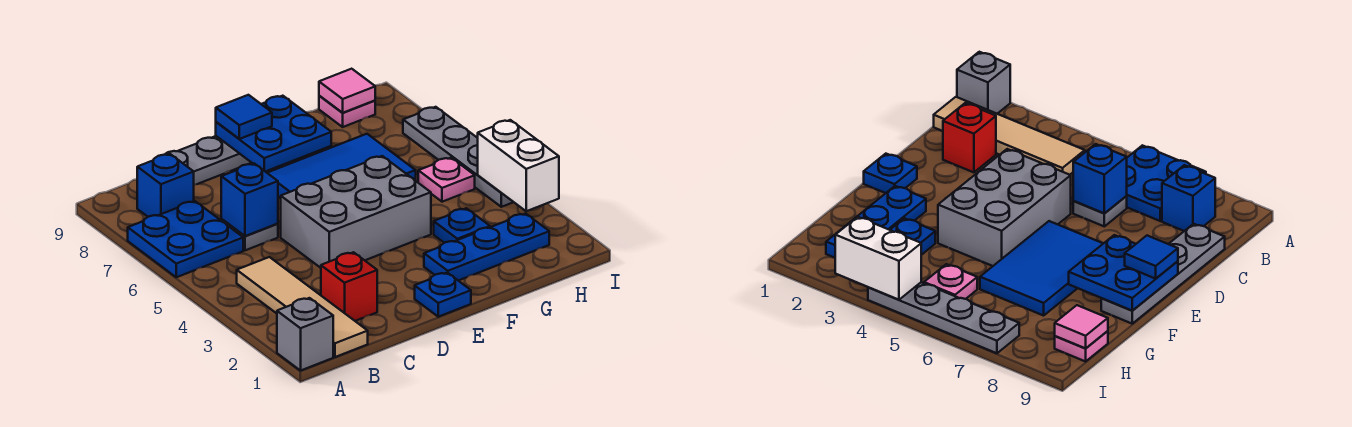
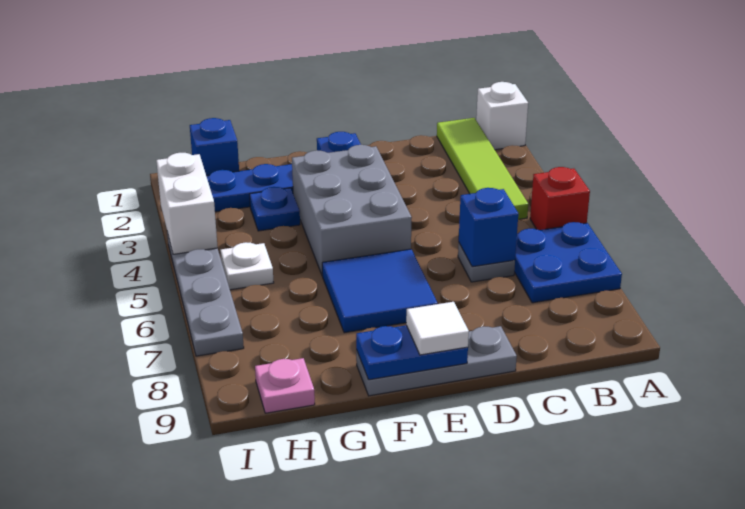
grey 1x1 brick [277,298,333,371] -> white 1x1 brick [476,82,528,150]
tan 1x4 tile [237,257,368,357] -> lime 1x4 tile [437,118,528,219]
blue 1x1 brick [137,154,194,217] -> blue 1x1 brick moved to [190,118,239,176]
red 1x1 brick [321,252,377,321] -> red 1x1 brick moved to [530,167,590,230]
grey 1x4 plate [165,136,251,185] -> grey 1x3 plate [356,326,517,396]
grey 2x3 brick [281,156,431,268] -> grey 2x3 brick turned to [292,145,412,276]
blue 2x3 tile [268,134,416,199] -> blue 2x2 tile [322,249,438,333]
blue 2x2 plate [216,96,331,172] -> blue 1x2 plate [356,325,468,380]
blue 1x1 tile [216,95,272,139] -> white 1x1 tile [406,302,469,355]
pink 1x1 plate [418,158,475,202] -> white 1x1 plate [220,242,274,290]
pink 1x1 tile [319,69,375,113] -> none

